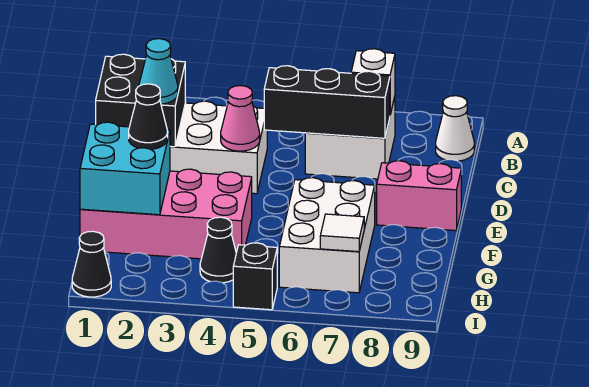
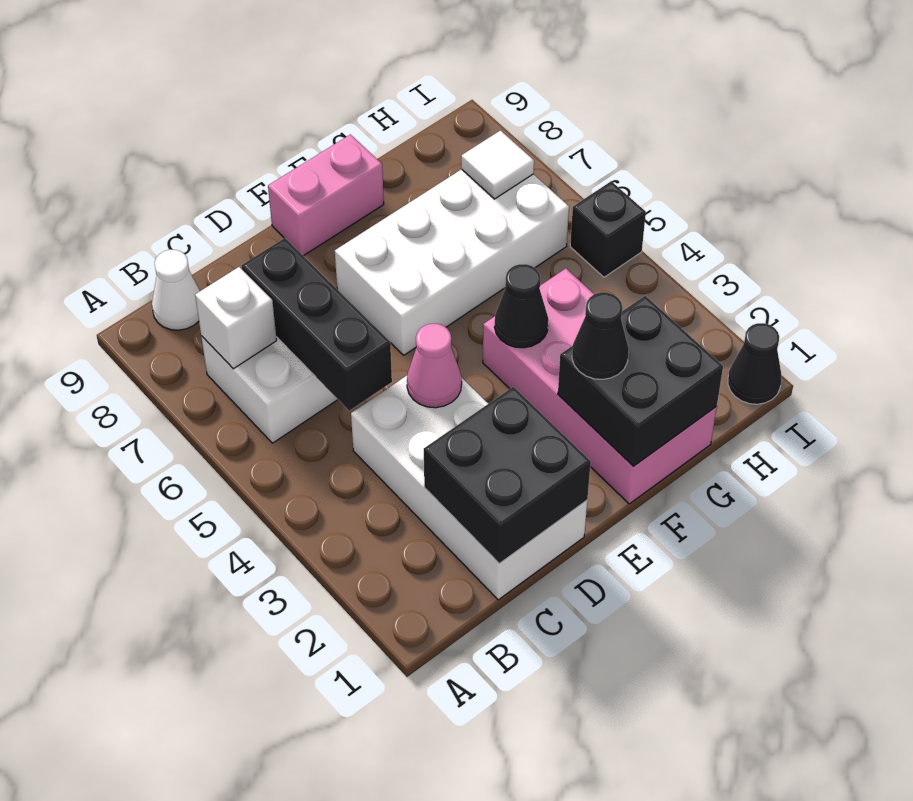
cyan 1x1 cone [139,39,178,104] -> none
pink 1x2 brick [377,161,461,231] -> pink 1x2 brick turned to [268,134,384,256]
cyan 2x2 brick [80,122,170,215] -> black 2x2 brick [558,296,723,466]
white 2x3 brick [279,178,375,293] -> white 2x4 brick [335,169,569,355]
black 1x1 cone [200,217,236,283] -> black 1x1 cone moved to [494,264,548,348]

